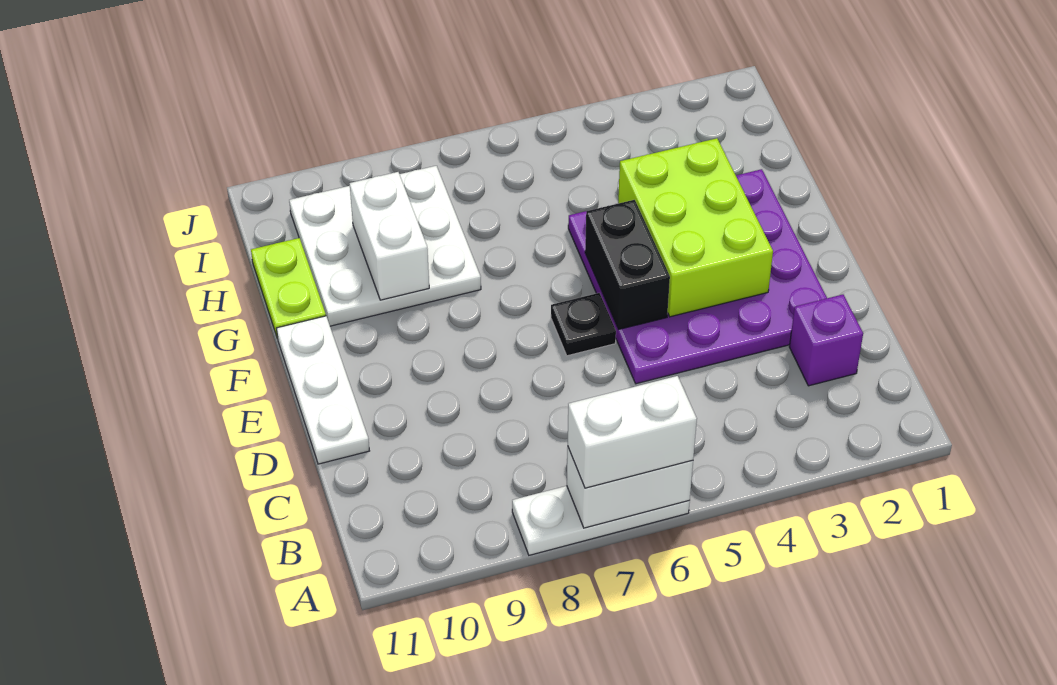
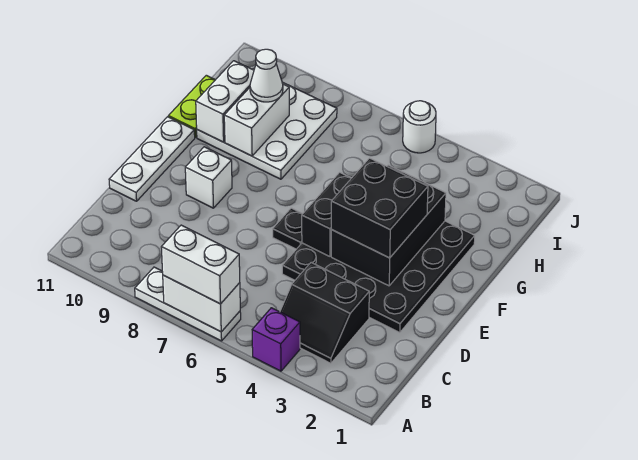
none -> black 2x2 slope [280,263,369,363]
purple 1x1 brick [789,295,863,386] -> purple 1x1 brick moved to [252,308,300,371]
purple 4x4 plate [568,169,827,384] -> black 4x4 plate [282,221,475,333]
lime 2x3 brick [618,138,773,317] -> black 2x3 brick [331,165,446,286]
none -> black 2x2 brick [331,158,428,258]
none -> white 1x1 brick [185,147,232,208]
none -> white 1x2 brick [196,61,254,142]
none -> white 1x1 cone [250,49,283,102]
none -> white 1x1 round brick [403,101,436,153]

